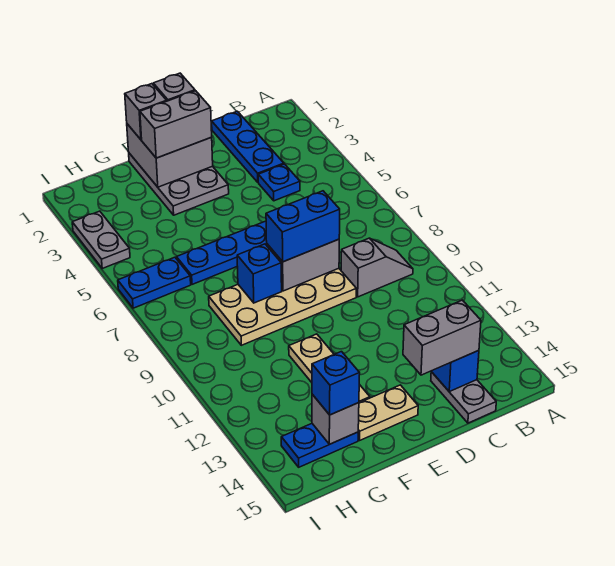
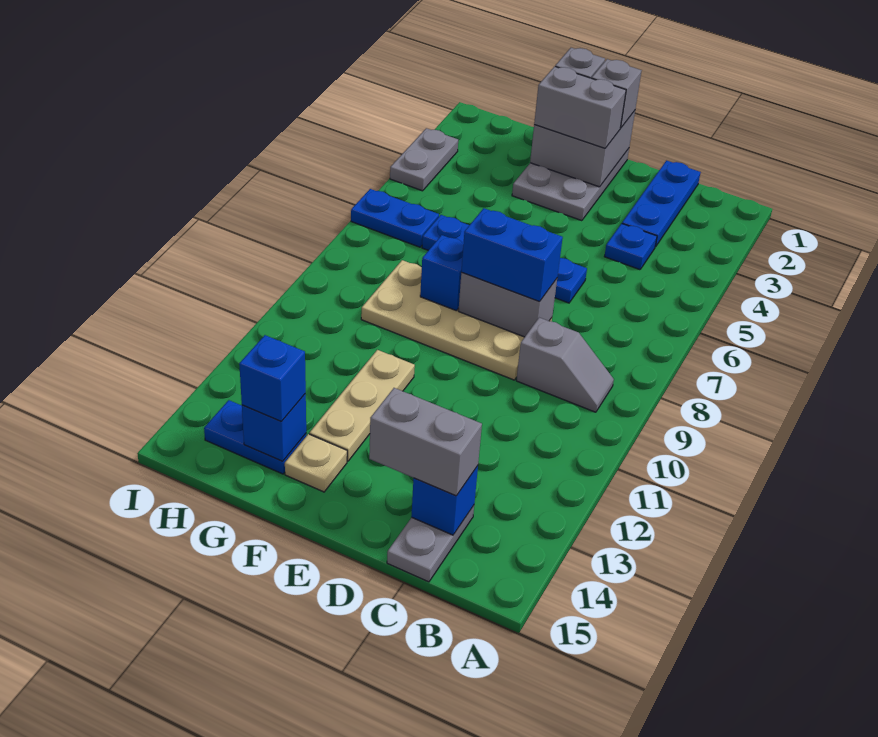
tan 1x2 plate [358,385,418,440] -> tan 1x1 plate [285,434,347,492]
grey 1x1 brick [312,394,359,444] -> blue 1x1 brick [242,394,306,461]

